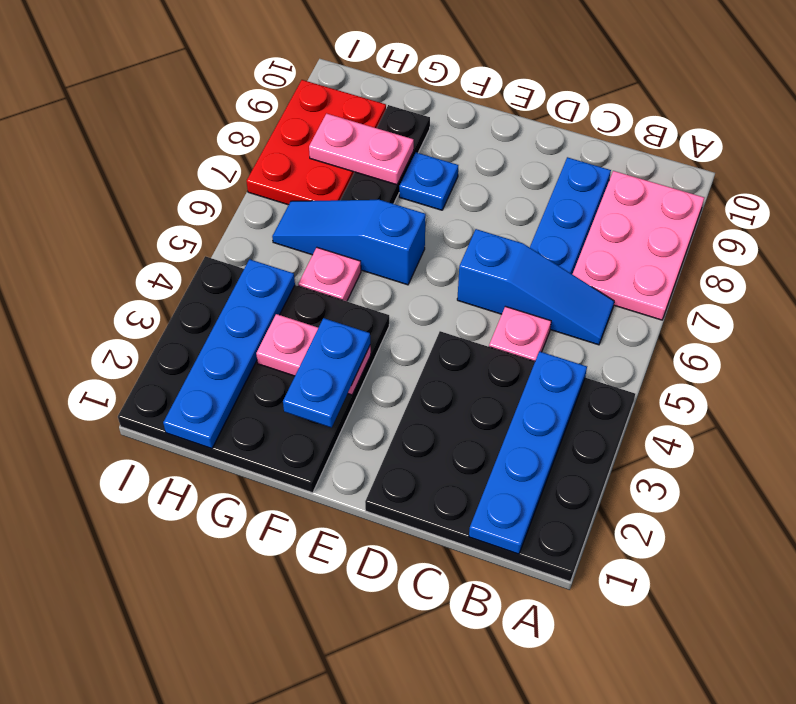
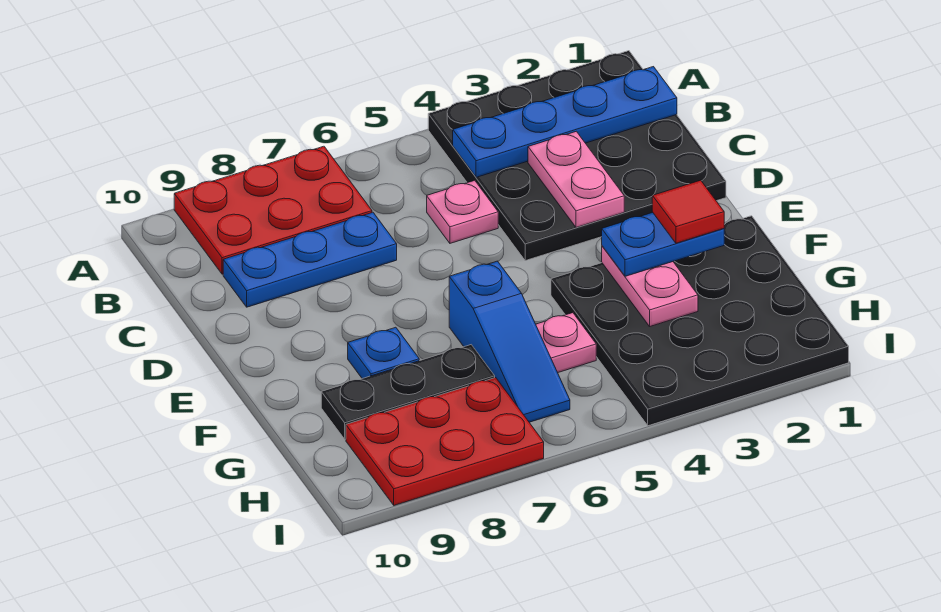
pink 2x3 plate [572,171,704,320] -> red 2x3 plate [174,146,372,274]
blue 1x3 slope [457,229,614,345] -> none
none -> red 1x1 tile [652,180,724,243]
pink 1x2 plate [309,114,414,185] -> pink 1x2 plate moved to [528,131,624,227]
blue 1x4 plate [163,259,295,449] -> none

